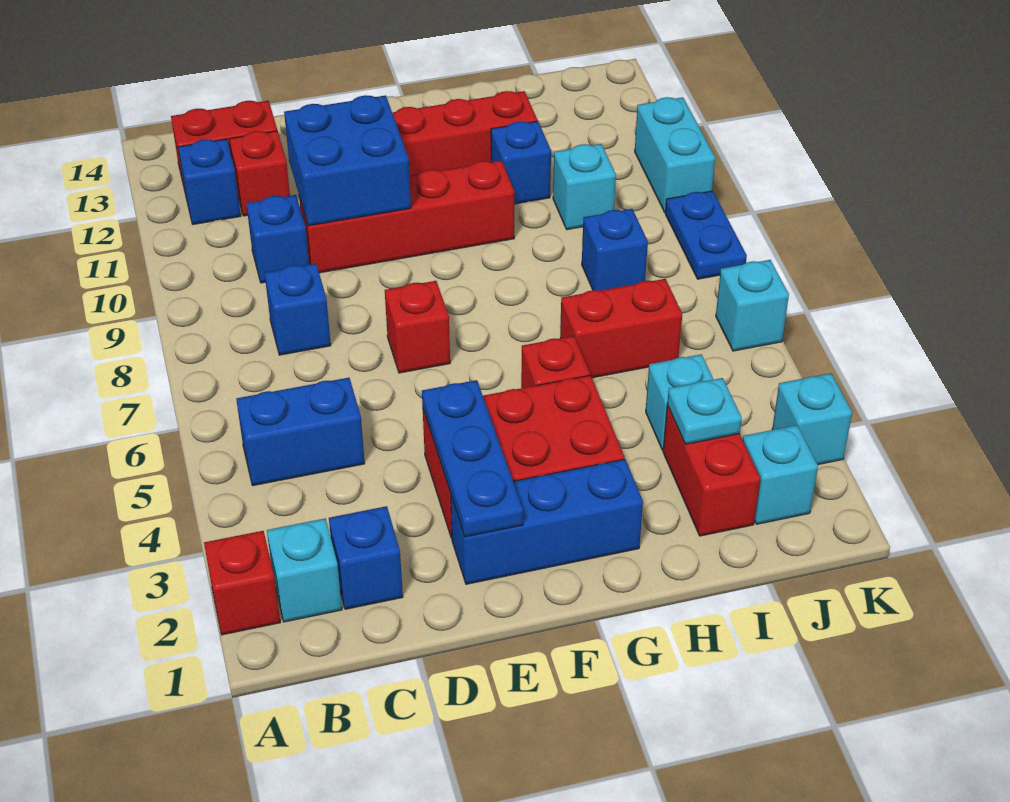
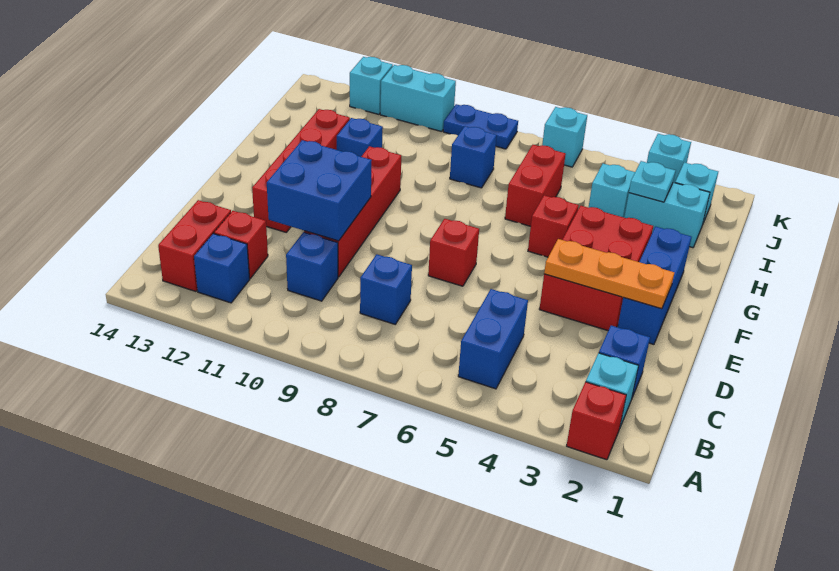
blue 1x3 plate [422,380,523,537] -> orange 1x3 plate [544,239,674,309]
red 1x2 brick [663,405,760,536] -> cyan 1x2 brick [624,182,710,248]
cyan 1x1 brick [553,144,616,230] -> cyan 1x1 brick moved to [350,57,393,114]

